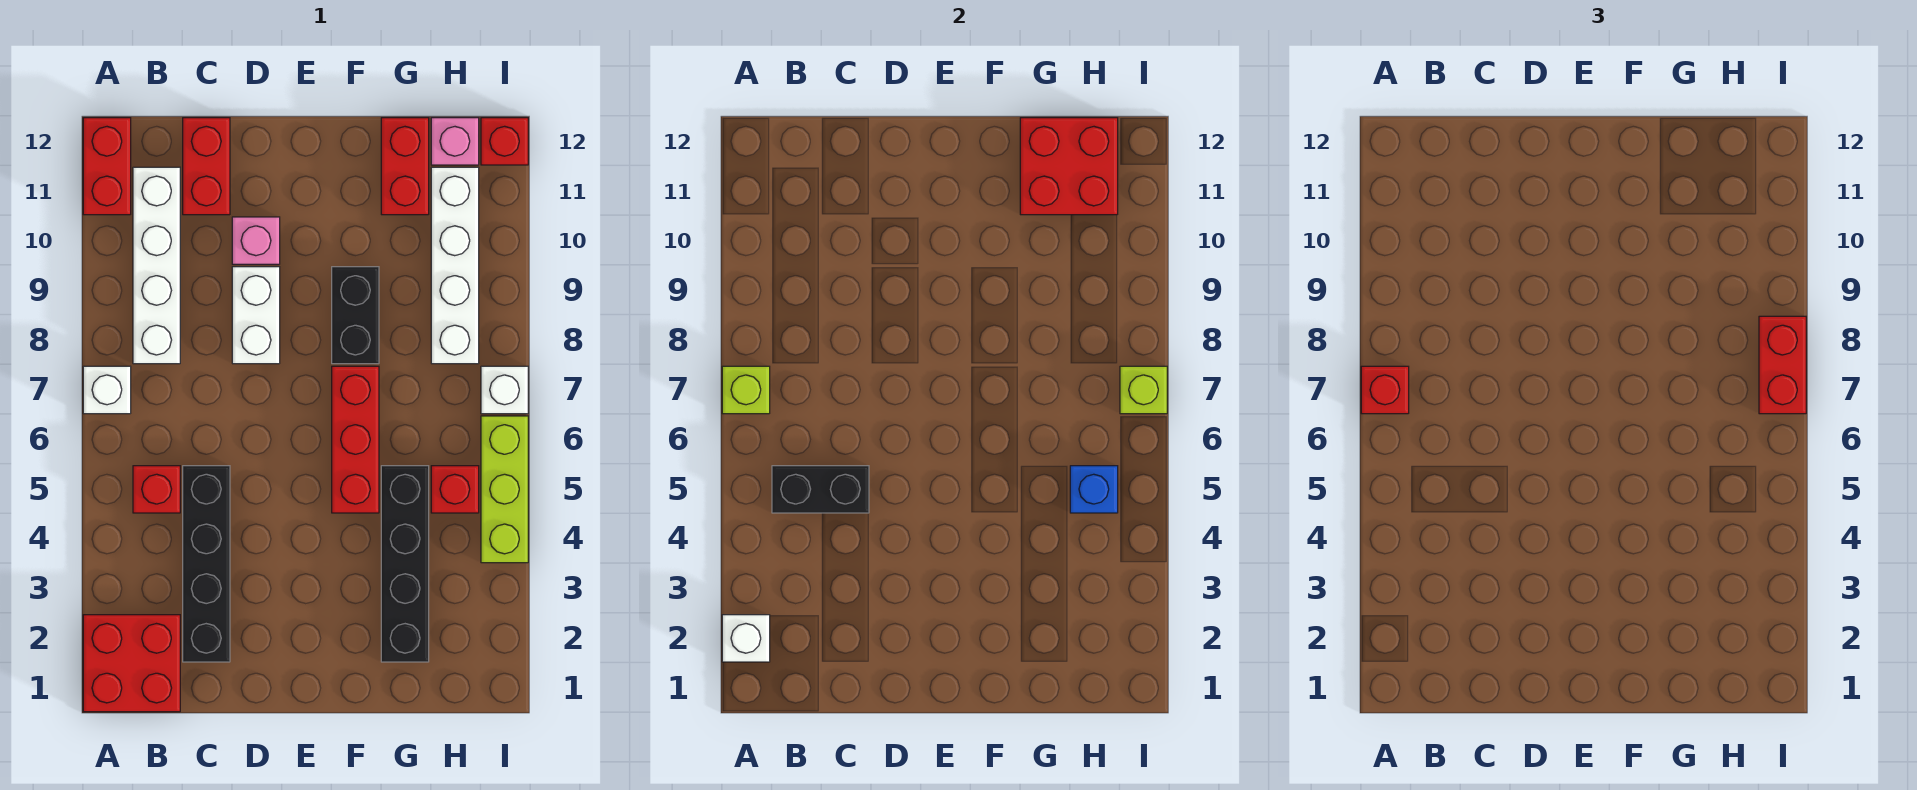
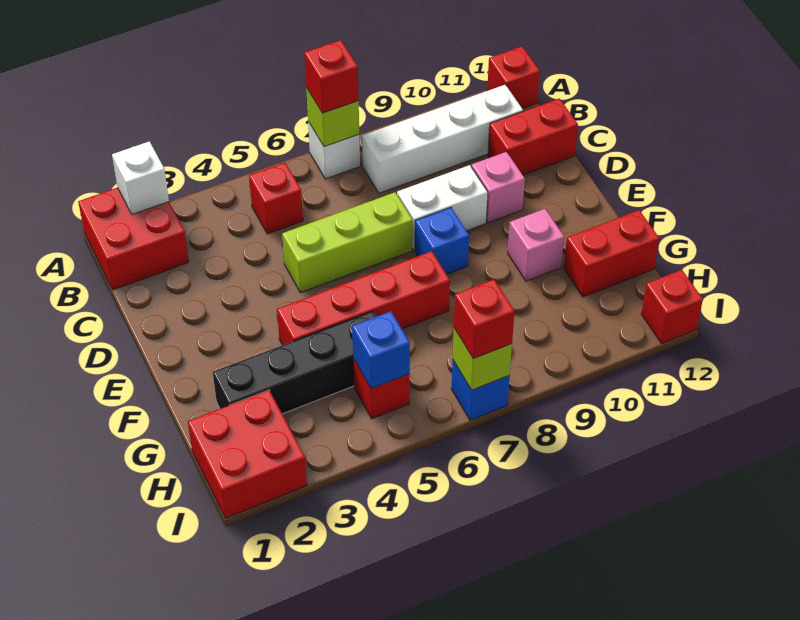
red 1x2 brick [83,118,131,215] -> red 1x1 brick [487,46,540,108]
black 1x2 brick [772,466,869,513] -> none
black 1x4 brick [183,466,230,662] -> none
none -> blue 1x1 brick [415,208,469,274]
red 1x3 brick [332,366,379,513] -> red 1x4 brick [277,251,450,345]
black 1x2 brick [332,267,379,364] -> none
red 2x2 brick [1020,118,1118,215] -> red 2x2 brick moved to [188,390,307,518]
white 1x4 brick [431,167,479,364] -> none
pink 1x1 brick [431,118,479,165] -> pink 1x1 brick moved to [508,209,564,281]
lime 1x3 brick [481,416,528,563] -> lime 1x3 brick moved to [282,192,413,293]
white 1x1 brick [481,366,528,414] -> blue 1x1 brick [452,361,510,420]
red 1x2 brick [1759,316,1806,414] -> red 1x1 brick [454,279,514,359]

